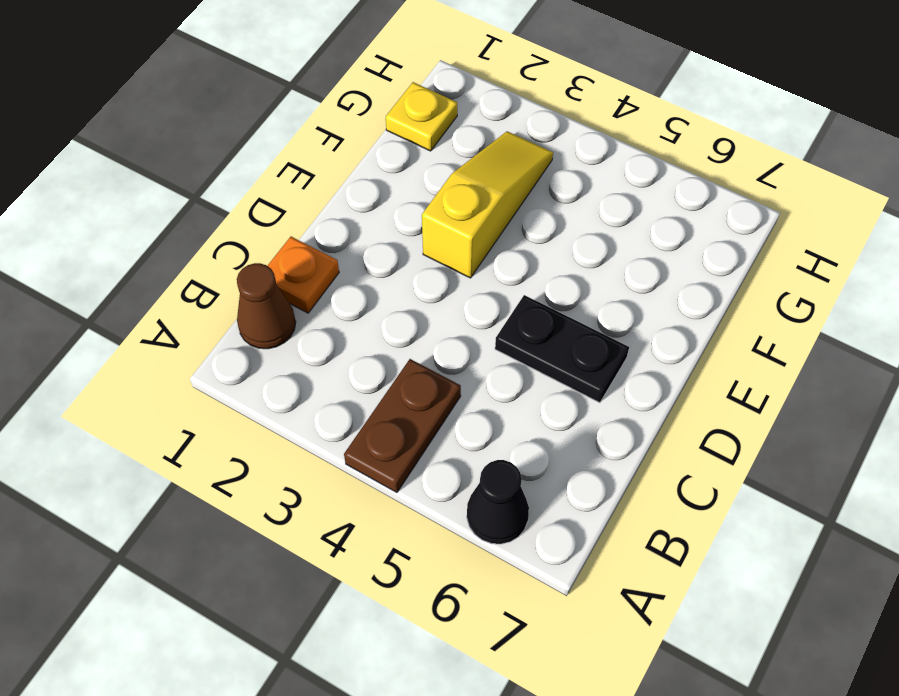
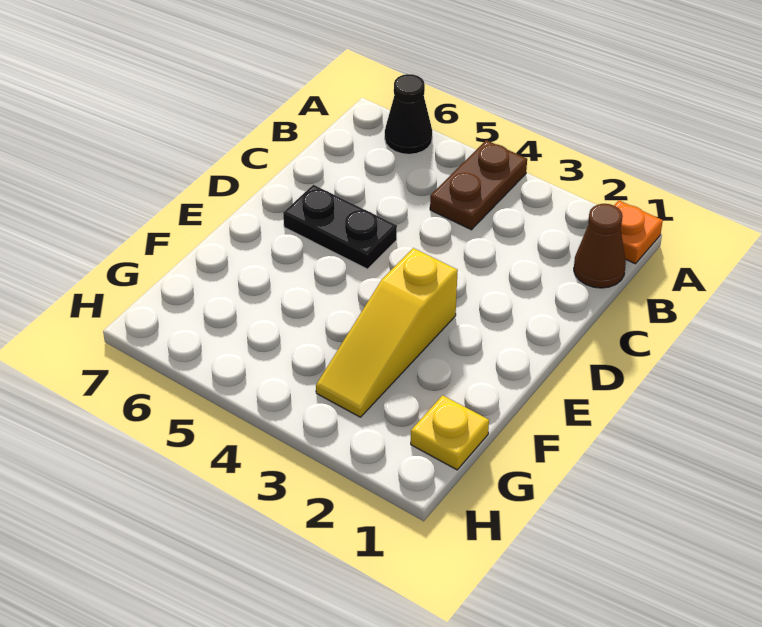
orange 1x1 plate [268,237,339,313] -> orange 1x1 plate moved to [614,200,663,264]

